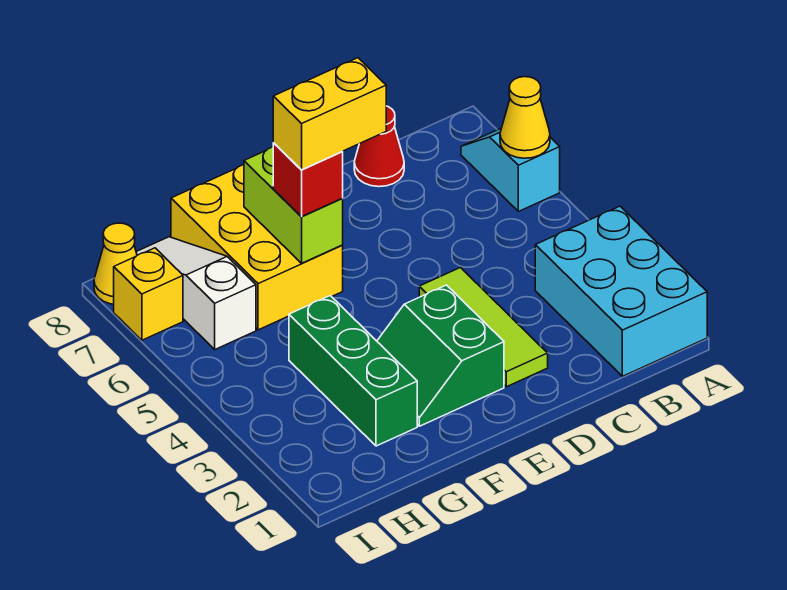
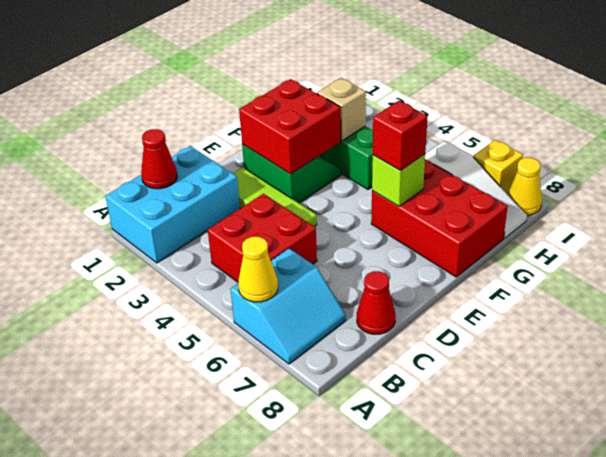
cyan 2x3 brick [535,206,707,376] -> cyan 2x3 brick turned to [105,146,240,263]
cyan 1x2 slope [461,128,560,212] -> cyan 2x2 slope [231,248,346,364]
none -> red 1x1 cone [141,129,177,189]
none -> red 2x2 brick [208,194,317,282]
none -> red 2x2 brick [239,79,341,174]
yellow 1x2 brick [273,58,386,170] -> none
yellow 2x3 brick [171,165,343,330] -> red 2x3 brick [371,160,508,277]
lime 1x2 brick [244,147,343,263] -> lime 1x1 brick [372,154,425,206]
none -> tan 1x1 brick [317,78,366,141]

